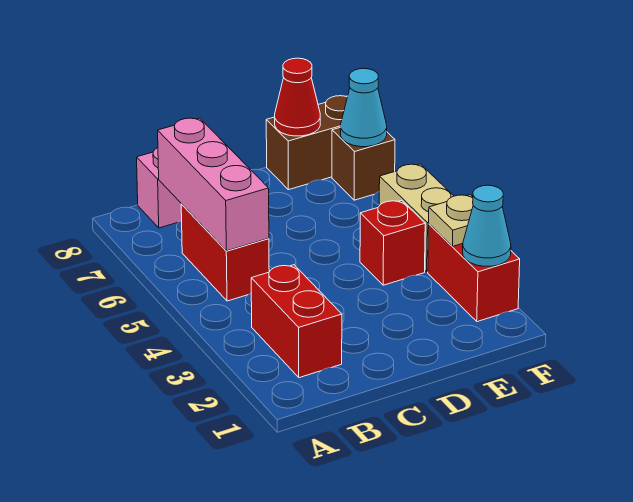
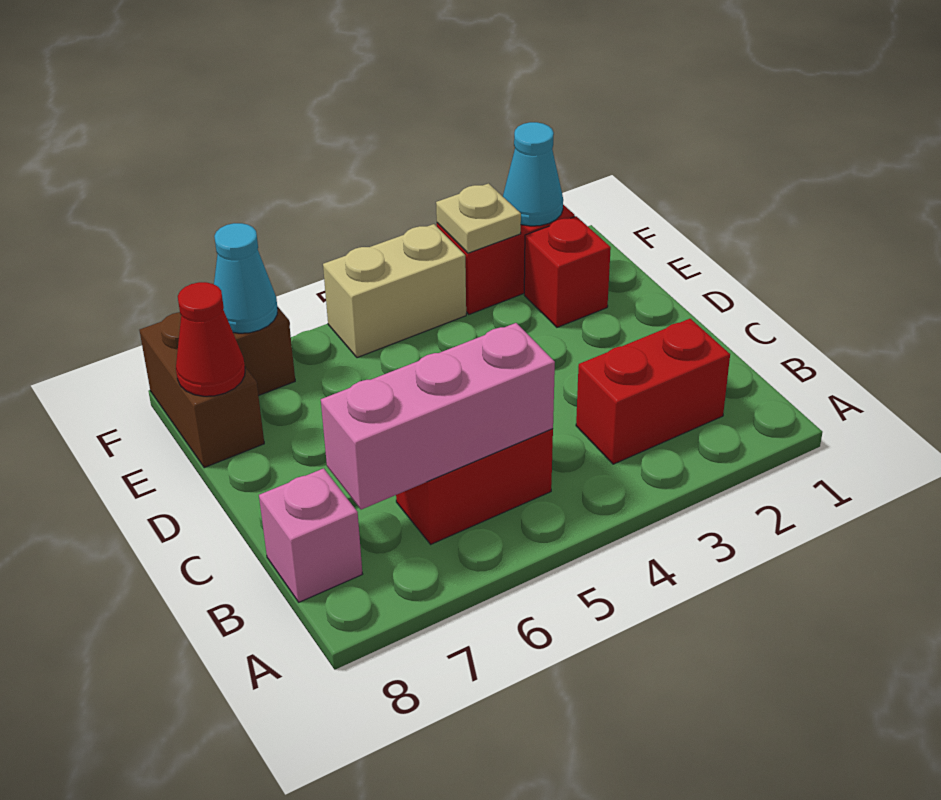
red 1x1 brick [360,200,425,285] -> red 1x1 brick moved to [524,216,611,327]

